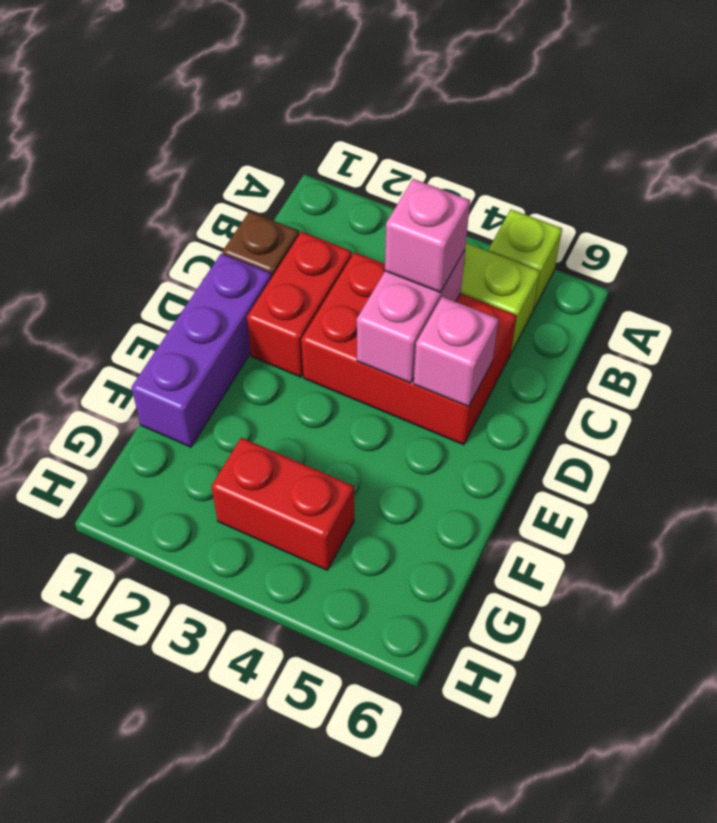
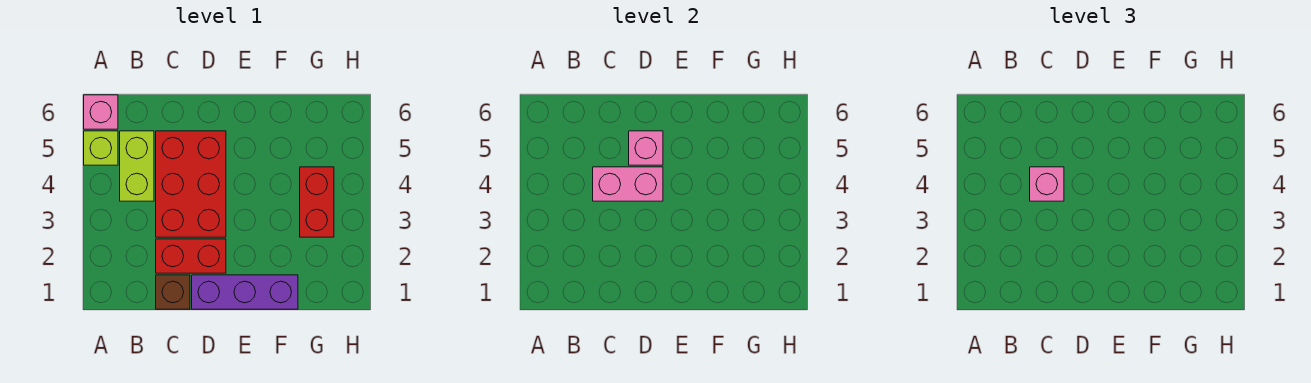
none -> pink 1x1 brick [84,95,118,129]

